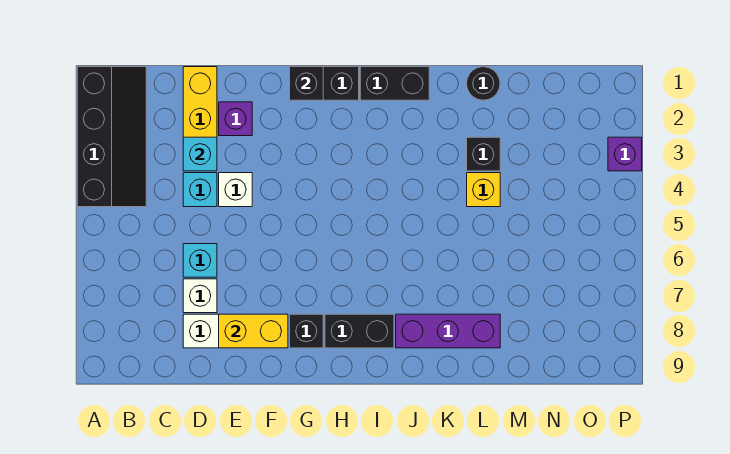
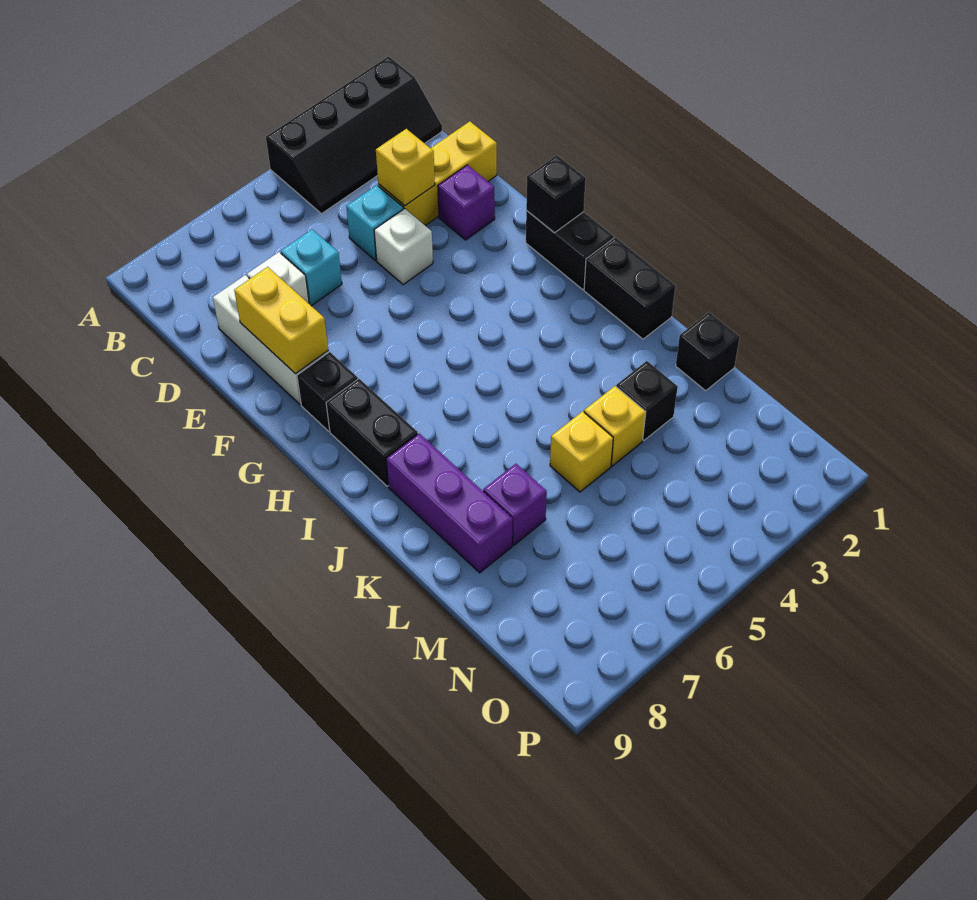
cyan 1x1 brick [183,137,217,171] -> yellow 1x1 brick [376,129,435,206]
black 1x1 round brick [467,67,500,100] -> black 1x1 brick [676,312,740,391]
none -> yellow 1x1 brick [550,411,613,492]
purple 1x1 brick [608,137,642,171] -> purple 1x1 brick moved to [483,464,547,545]

